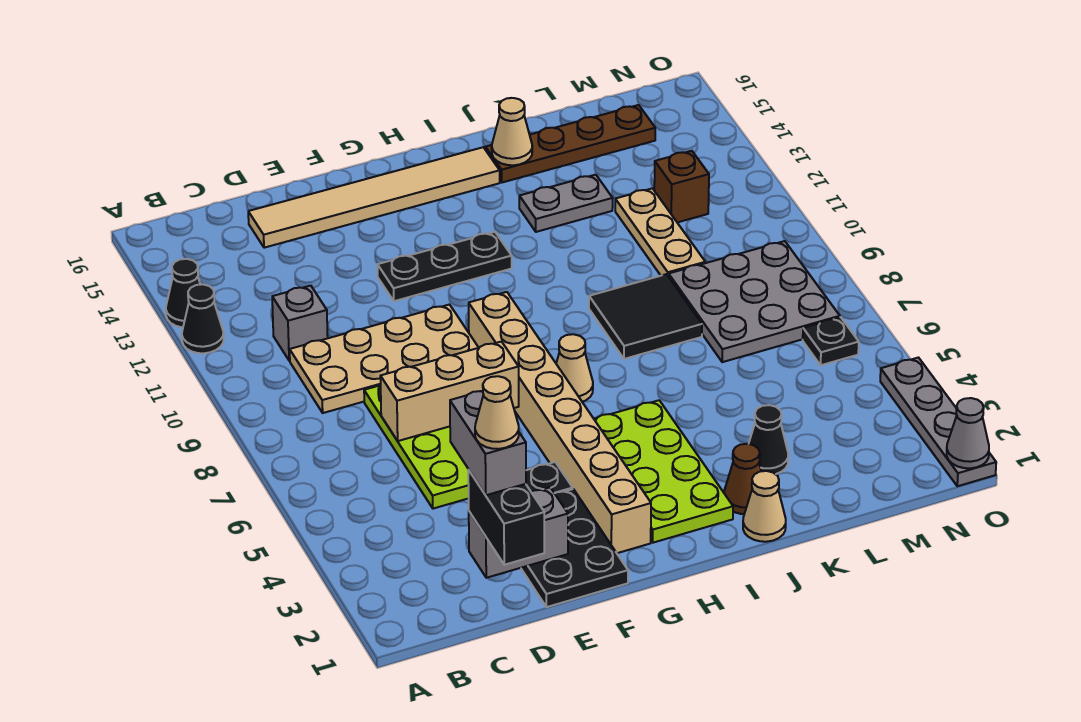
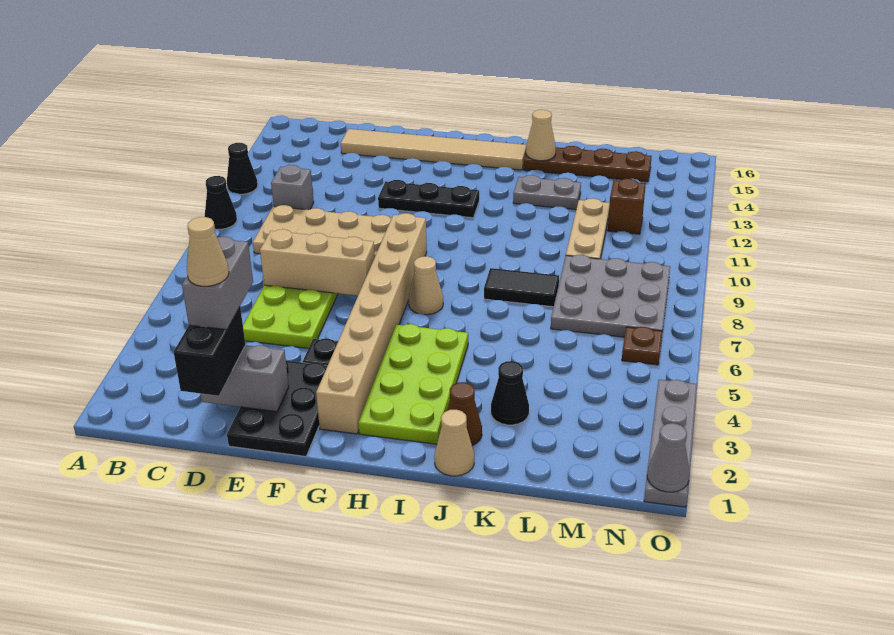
black 1x1 cone [166,259,200,327] -> black 1x1 cone moved to [205,176,237,229]
black 2x2 tile [589,274,702,359] -> black 1x2 tile [484,268,559,307]
black 1x1 plate [803,317,859,365] -> brown 1x1 plate [622,327,662,365]

